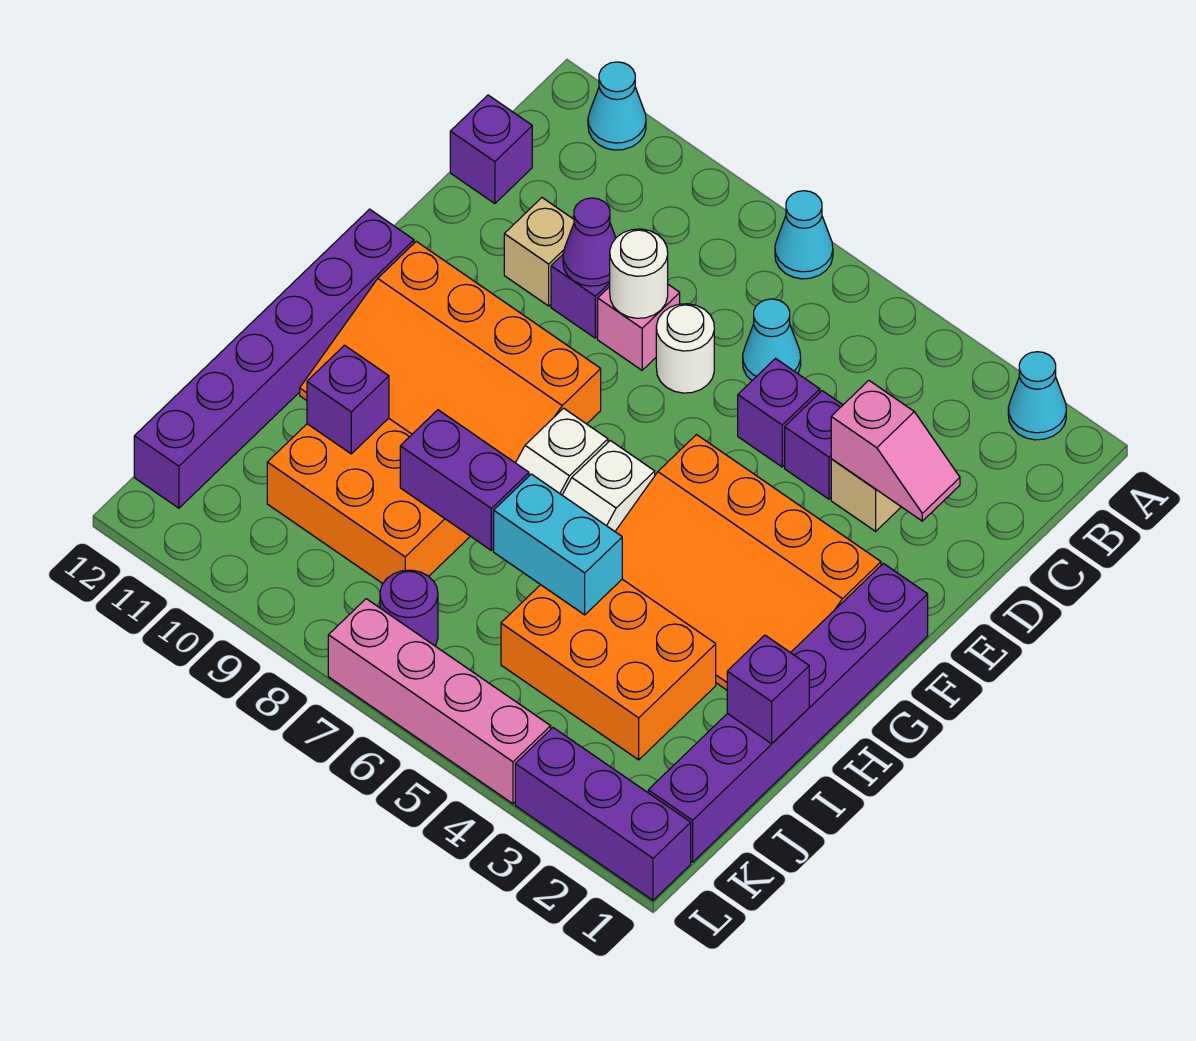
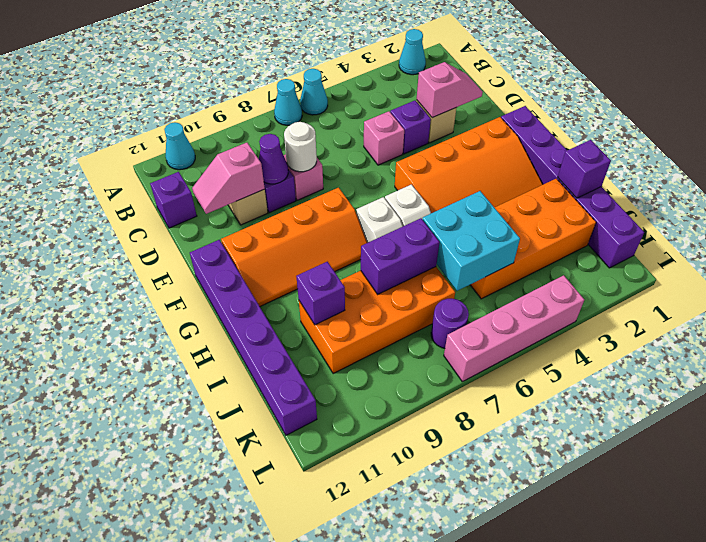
cyan 1x1 cone [743,299,801,380] -> cyan 1x1 cone moved to [300,69,328,115]
purple 1x1 brick [738,359,820,467] -> pink 1x1 brick [364,111,404,165]
white 1x1 round brick [656,304,714,393] -> none
none -> pink 1x2 slope [192,143,265,214]
orange 3x4 slope [300,241,601,463] -> orange 2x4 slope [221,188,367,306]
orange 2x3 brick [501,579,716,760] -> orange 2x4 brick [470,179,596,299]
cyan 1x2 brick [494,474,622,615] -> cyan 2x2 brick [422,191,520,291]
orange 2x3 brick [267,418,470,583] -> orange 2x4 brick [299,267,455,373]
purple 1x3 brick [515,728,691,900] -> none

